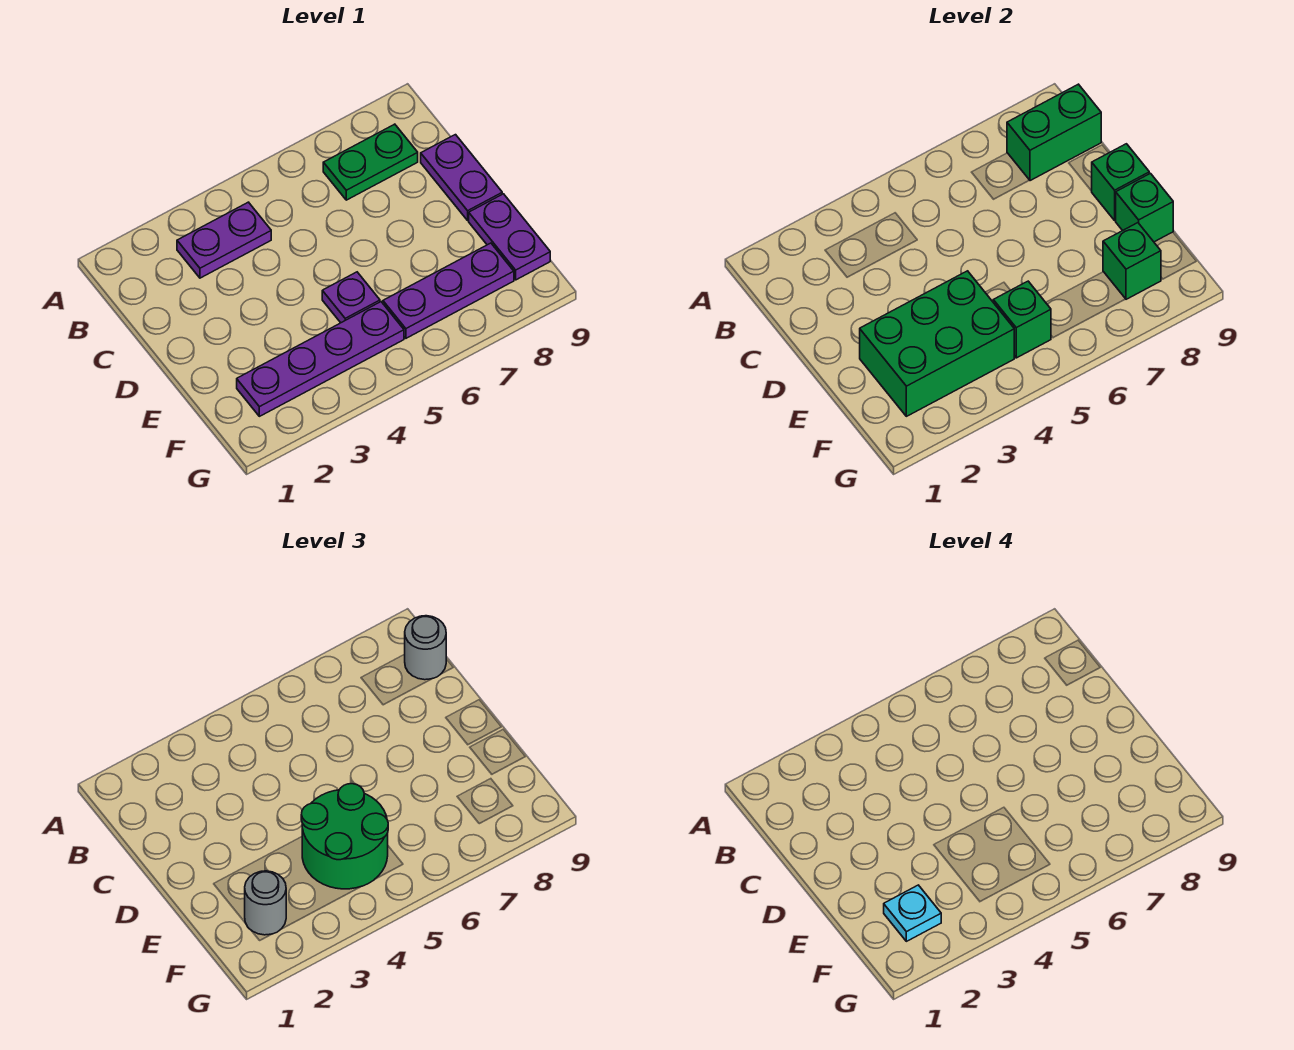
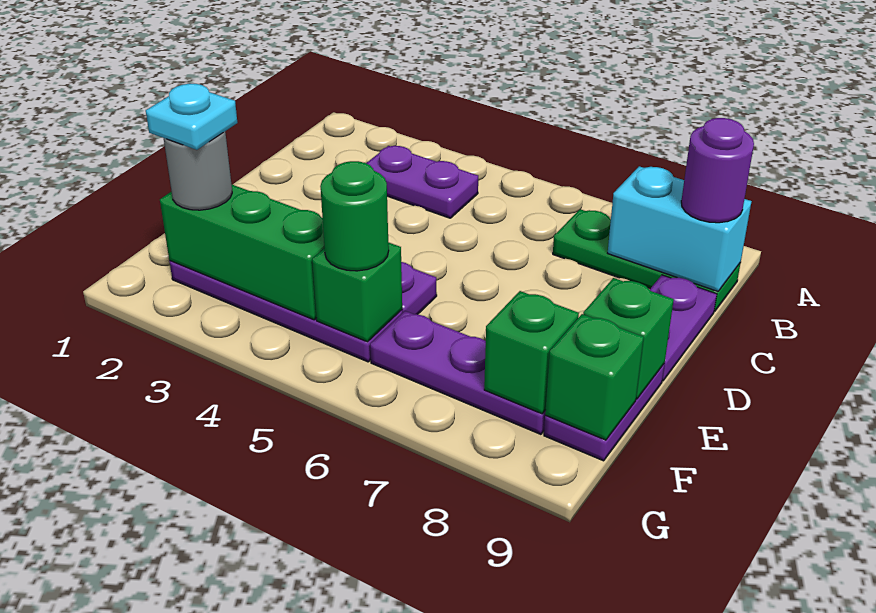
green 1x2 plate [323,124,418,200] -> green 1x3 plate [553,209,740,311]
green 1x2 brick [1007,84,1101,181] -> cyan 1x2 brick [608,166,752,291]
grey 1x1 round brick [405,616,446,680] -> purple 1x1 round brick [681,118,754,223]
green 1x1 brick [1092,144,1149,220] -> green 1x1 brick moved to [545,314,644,440]
green 2x3 brick [860,271,1014,416] -> green 1x3 brick [160,185,324,320]
green 2x2 round brick [301,784,388,889] -> green 1x1 round brick [320,161,389,271]

